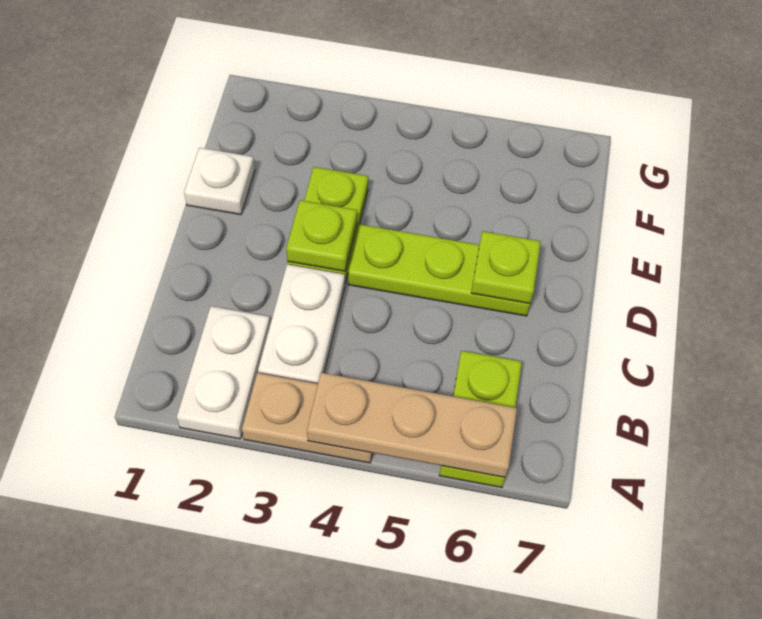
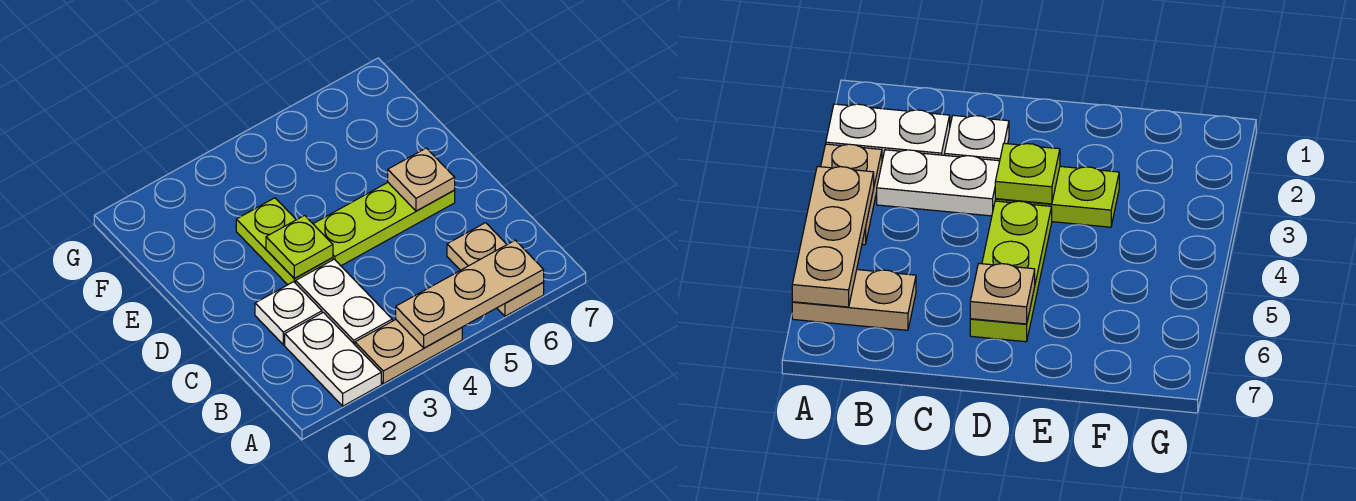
lime 1x2 plate [439,351,522,487] -> tan 1x2 plate [447,223,544,316]
lime 1x1 plate [471,231,541,303] -> tan 1x1 plate [388,148,455,211]
white 1x1 plate [184,148,255,215] -> white 1x1 plate moved to [255,282,322,345]

